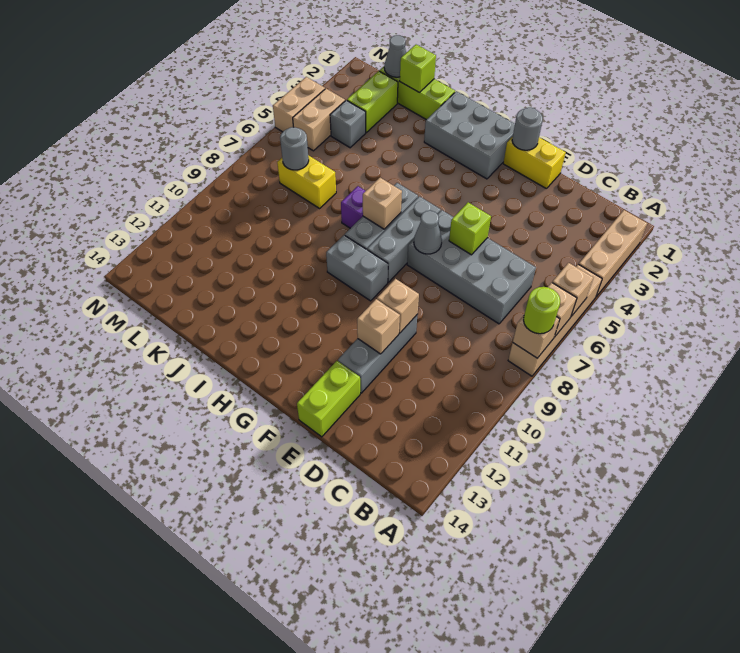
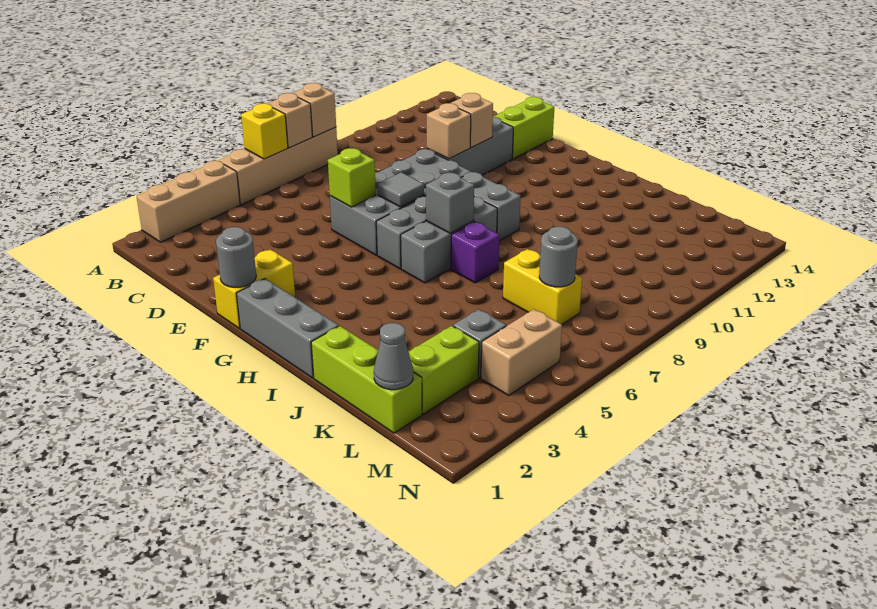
tan 1x1 brick [552,263,593,316] -> yellow 1x1 brick [241,103,288,159]
lime 1x1 round brick [524,287,560,334] -> none
grey 2x4 brick [407,210,536,324] -> grey 2x4 brick turned to [330,149,471,255]
yellow 1x2 brick [503,137,566,189] -> yellow 1x2 brick turned to [213,249,295,328]
grey 1x1 cone [414,211,442,254] -> grey 1x1 tile [378,172,424,207]
grey 2x3 brick [424,91,515,179] -> grey 1x3 brick [236,279,339,378]
tan 1x1 brick [363,178,402,229] -> grey 1x1 brick [426,173,474,233]
lime 1x1 brick [400,45,436,92] -> none
tan 1x2 brick [273,77,325,132] -> none

